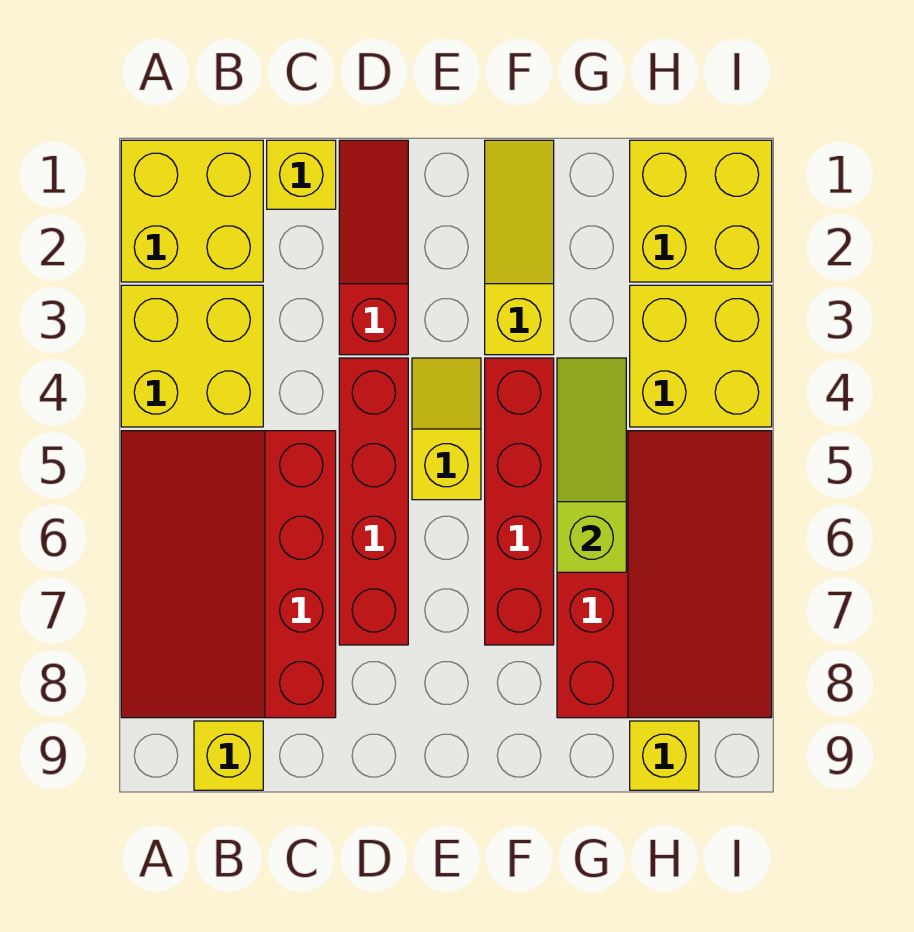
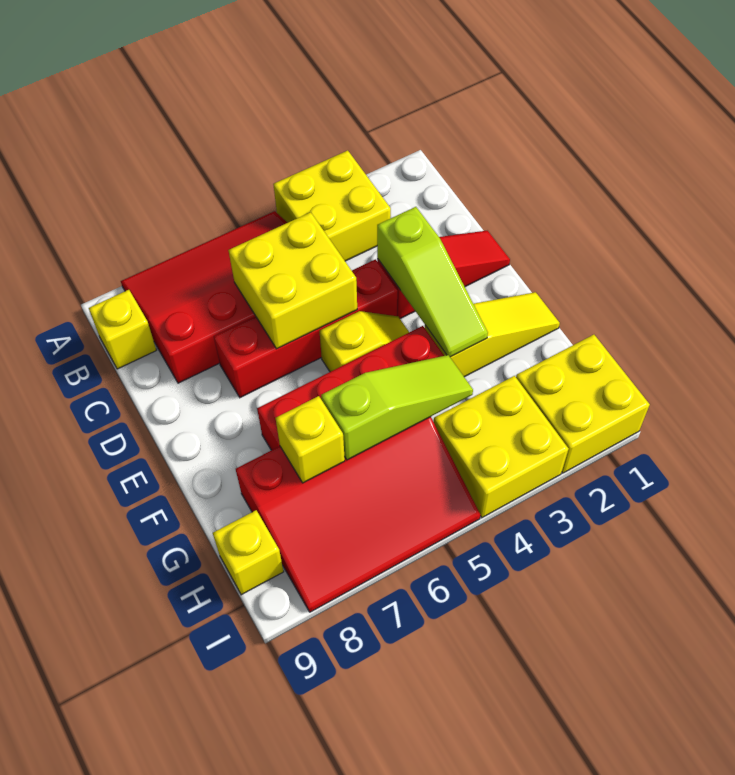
yellow 2x2 brick [121,140,263,282] -> yellow 2x2 brick moved to [229,212,357,349]
yellow 1x1 brick [267,140,336,209] -> yellow 1x1 brick moved to [276,396,345,483]
none -> lime 1x3 slope [377,207,488,357]

